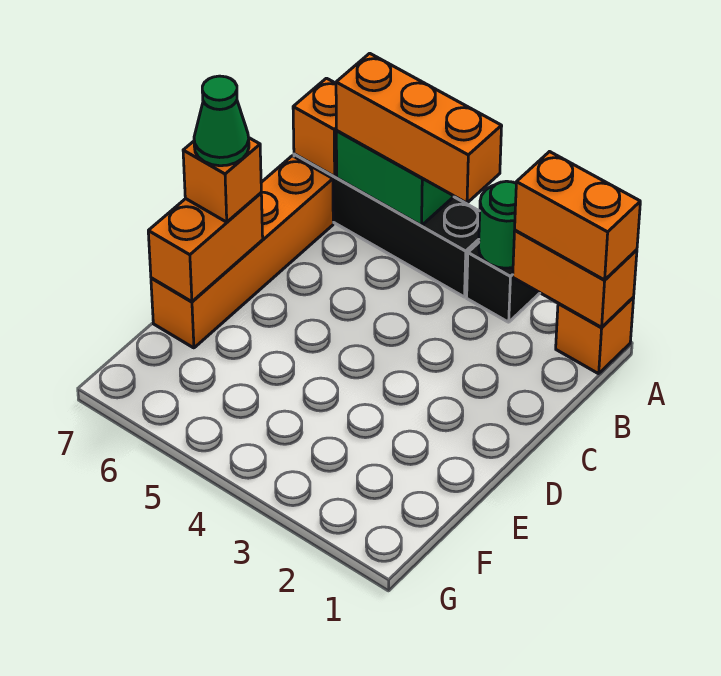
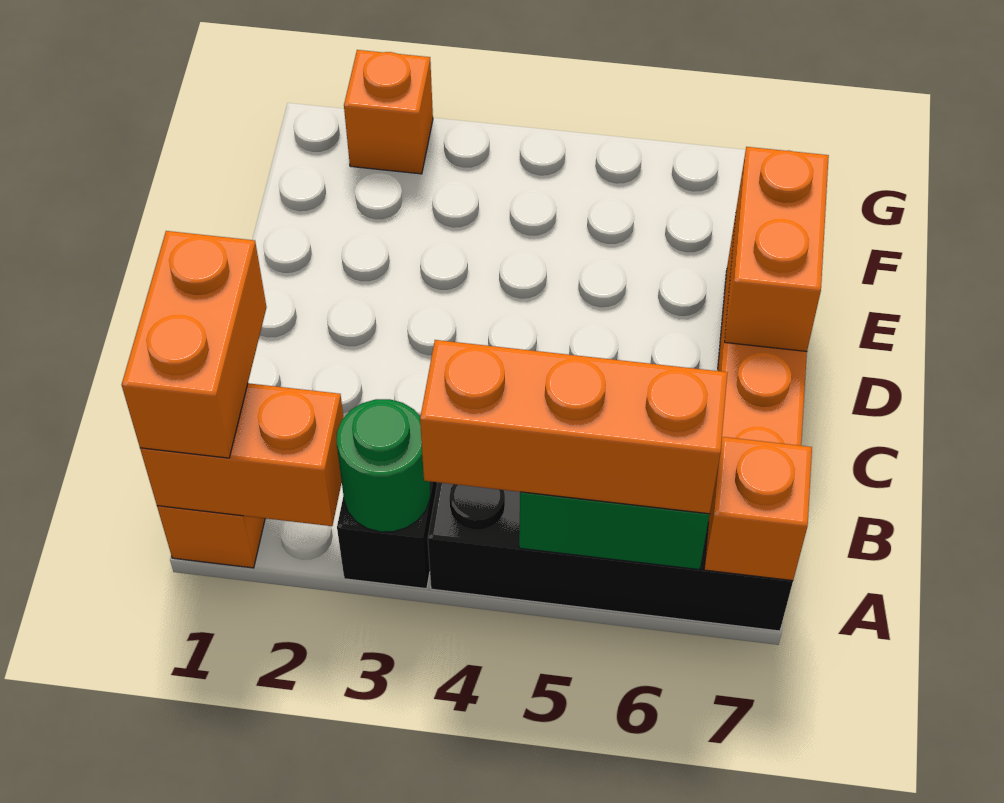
orange 1x2 brick [515,152,640,280] -> orange 1x2 brick turned to [122,231,267,458]
orange 1x1 brick [183,138,261,222] -> orange 1x1 brick moved to [344,50,433,174]
green 1x1 cone [194,76,249,166] -> none

